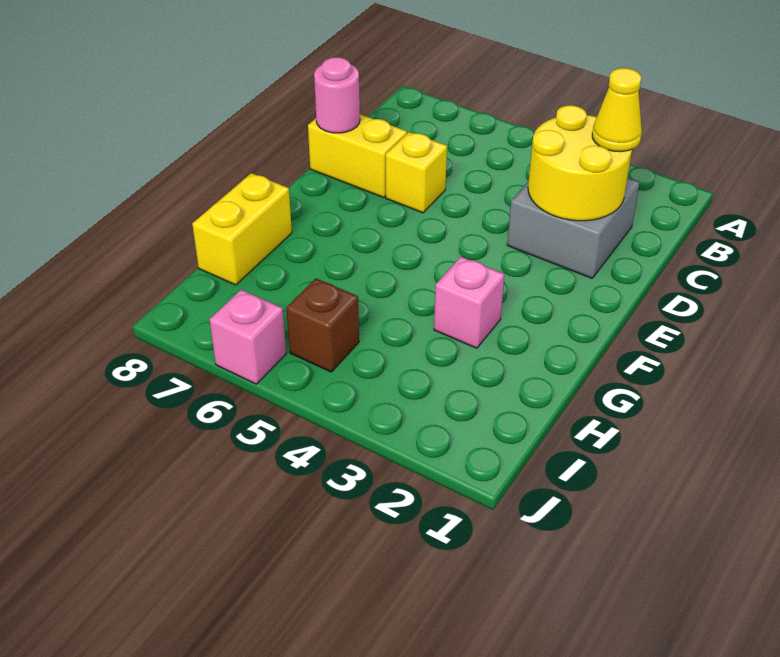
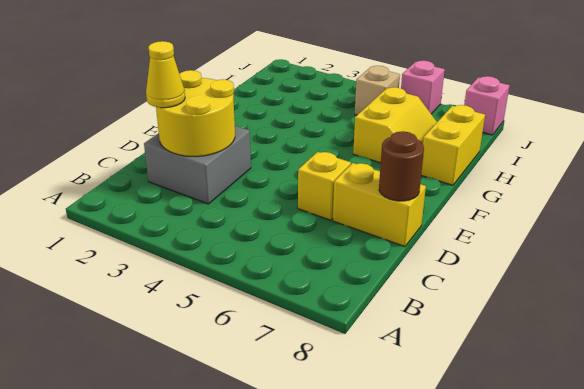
pink 1x1 round brick [314,57,360,133] -> brown 1x1 round brick [379,131,424,201]
pink 1x1 brick [434,257,504,348] -> pink 1x1 brick moved to [464,76,510,135]
none -> yellow 2x2 slope [353,87,437,163]
brown 1x1 brick [286,278,359,372] -> tan 1x1 brick [355,66,400,115]

